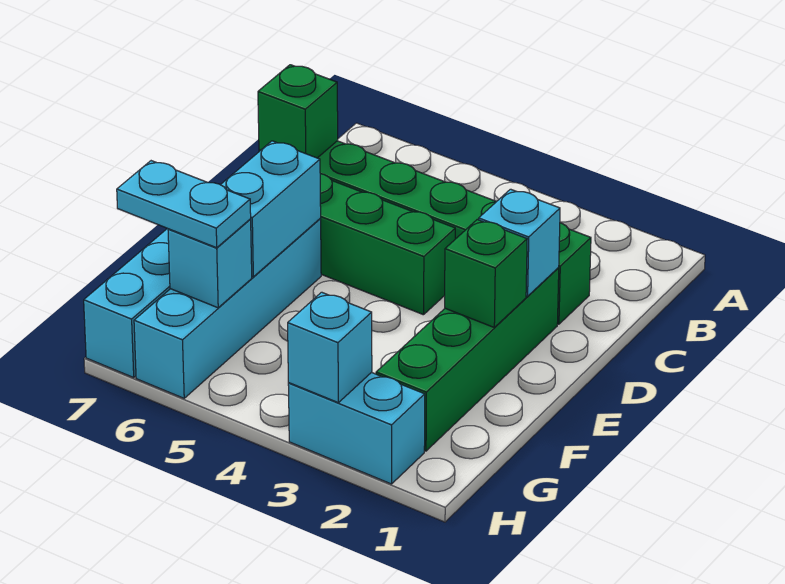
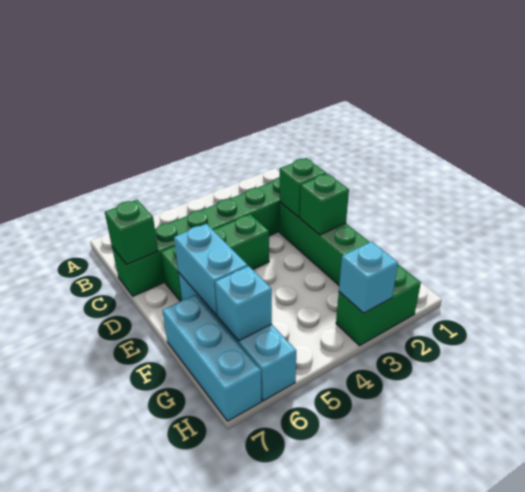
cyan 1x1 brick [479,189,560,296] -> green 1x1 brick [280,158,326,217]
cyan 1x2 plate [117,161,251,248] -> none
cyan 1x2 brick [288,372,425,484] -> green 1x2 brick [336,265,421,346]

